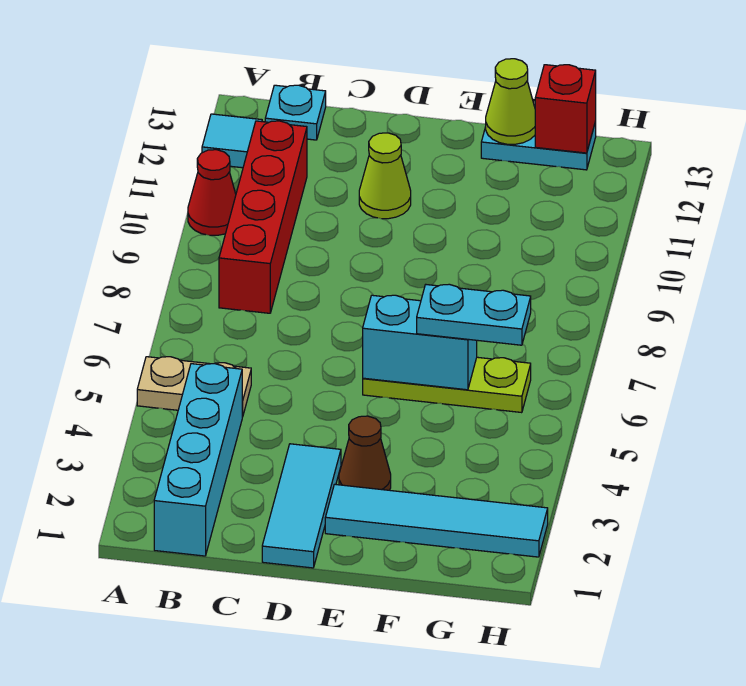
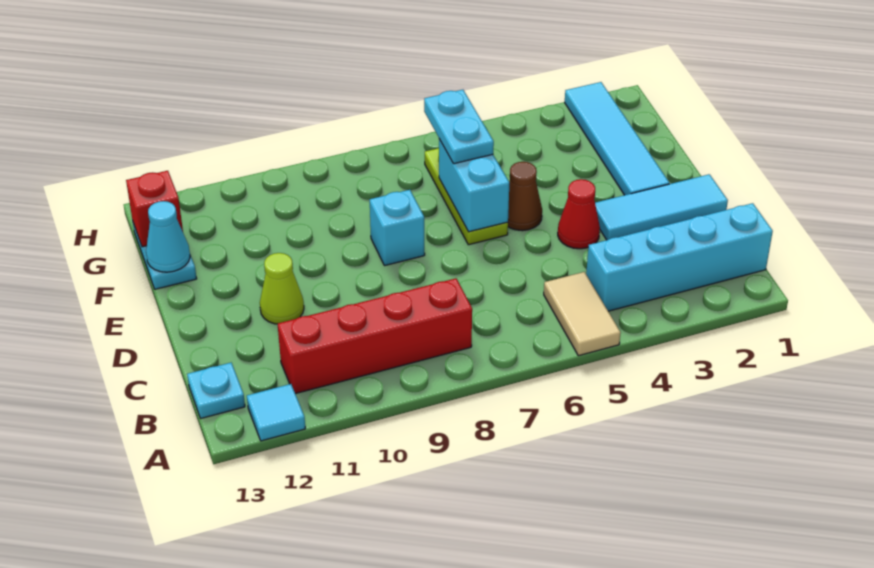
tan 1x2 plate [137,357,251,417] -> tan 1x2 tile [544,272,621,356]
red 1x1 cone [188,150,236,235] -> red 1x1 cone moved to [558,179,600,249]
brown 1x1 cone [339,416,391,490] -> brown 1x1 cone moved to [508,162,542,231]
none -> cyan 1x1 brick [370,190,425,266]
lime 1x1 cone [486,59,535,144] -> cyan 1x1 cone [146,201,190,272]

